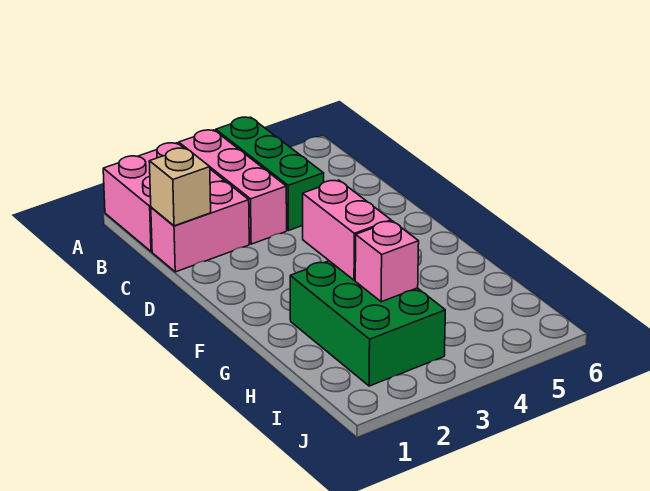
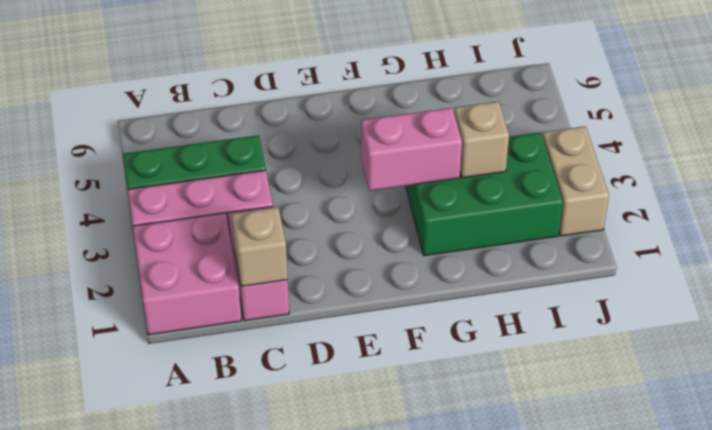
pink 1x1 brick [355,221,419,302] -> tan 1x1 brick [454,101,509,178]
none -> tan 1x2 brick [543,126,609,236]

